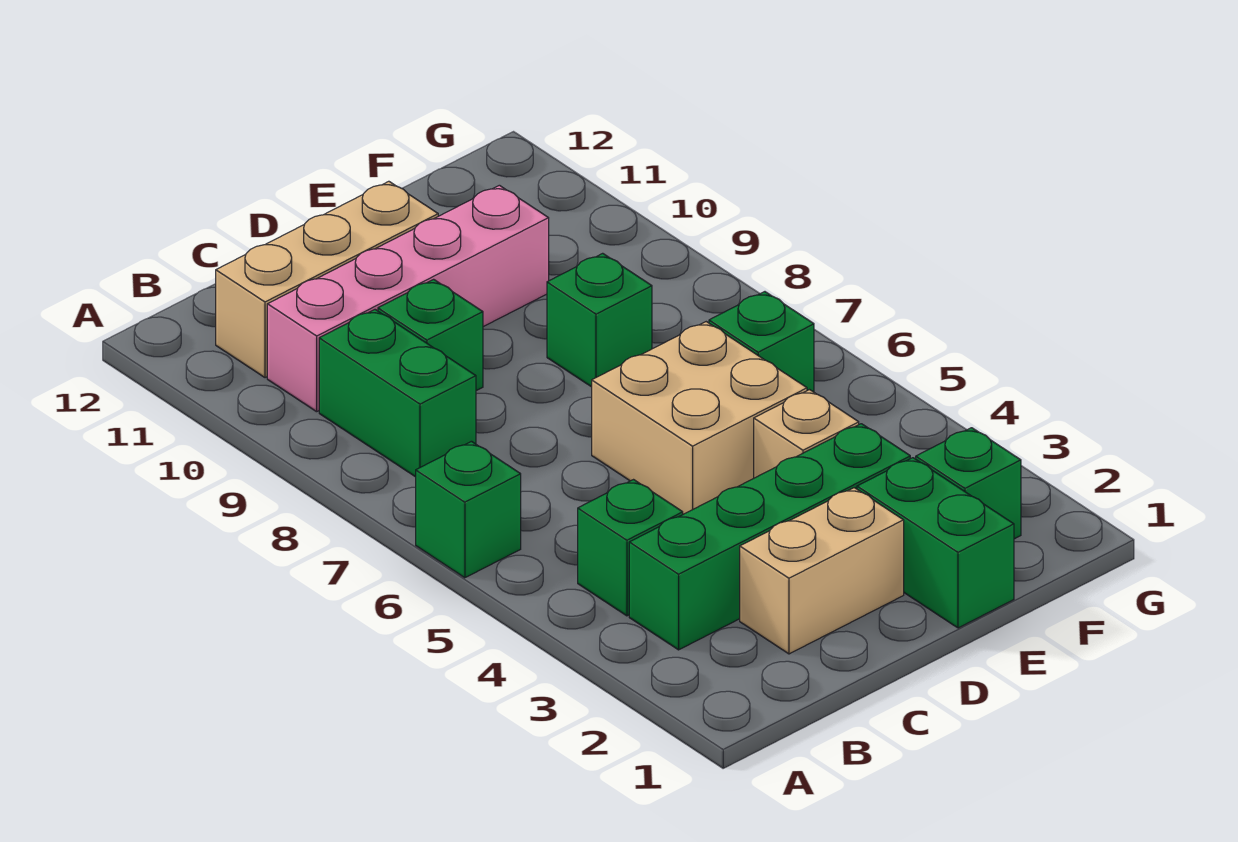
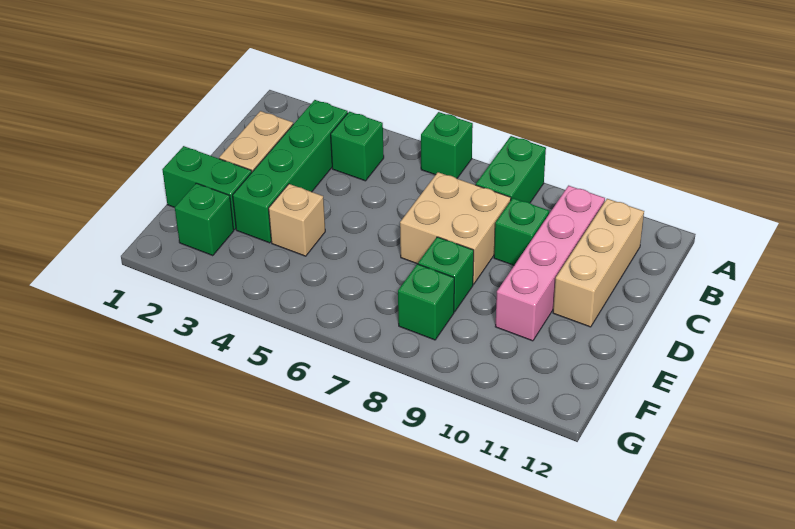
green 1x2 brick [319,310,476,477] -> green 1x2 brick turned to [476,136,546,203]
tan 2x2 brick [592,322,807,514] -> tan 2x2 brick moved to [400,172,511,284]
green 1x1 brick [709,292,814,392] -> green 1x1 brick moved to [398,264,454,340]

